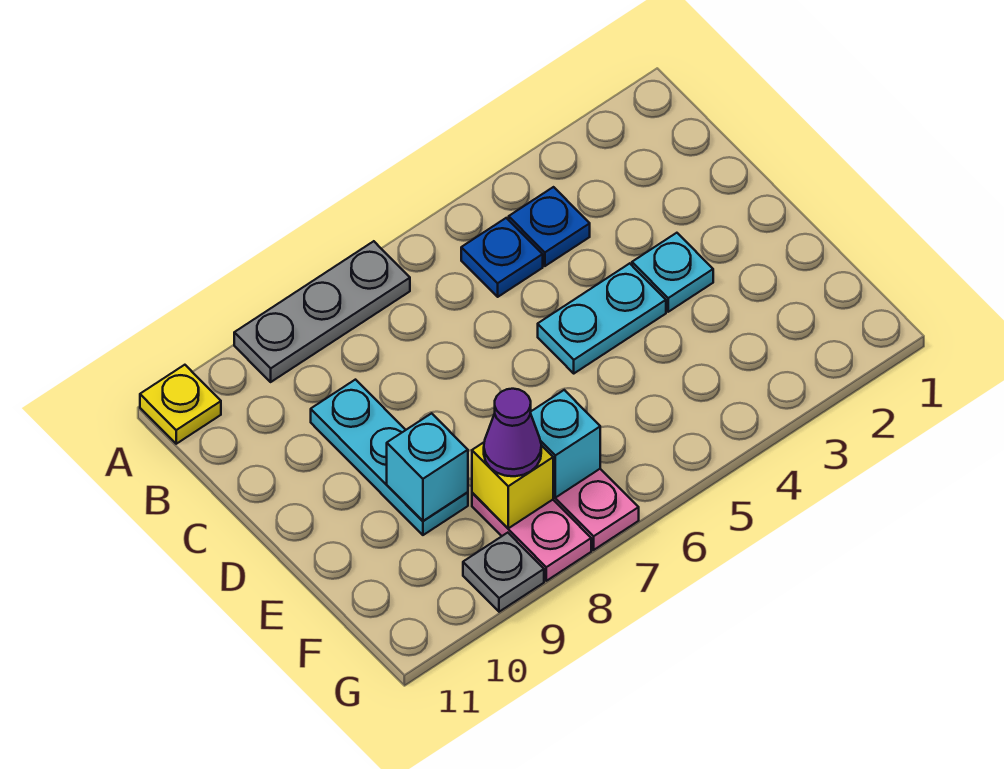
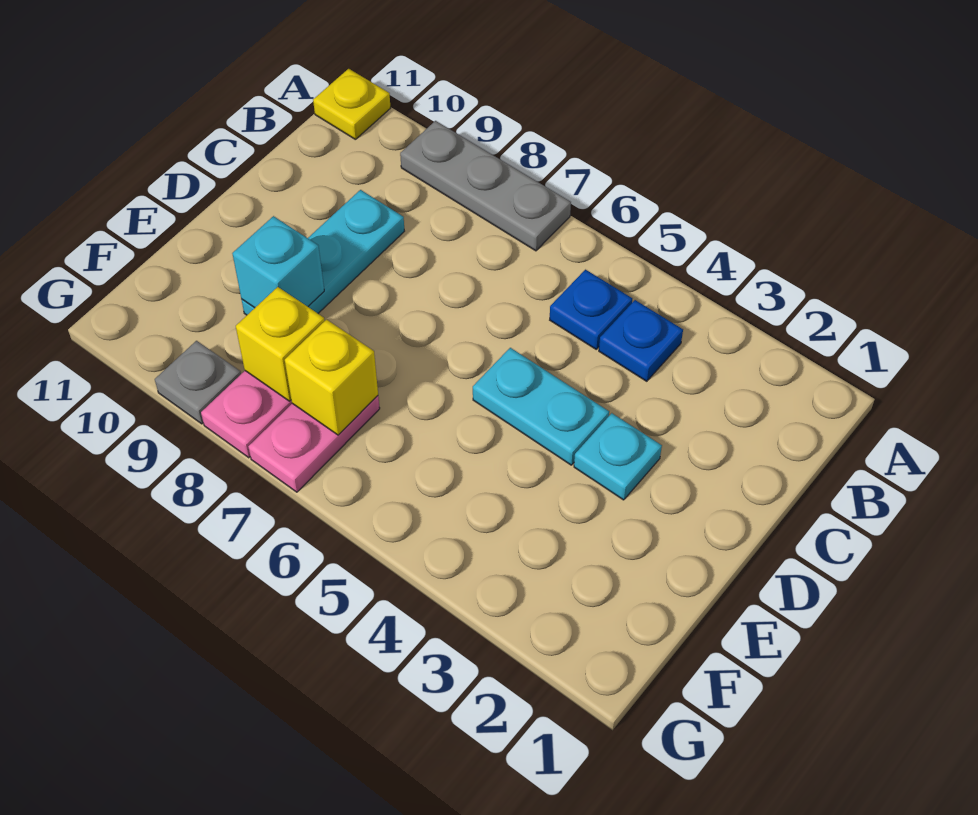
cyan 1x1 brick [530,390,600,498] -> yellow 1x1 brick [285,320,378,435]
purple 1x1 cone [484,389,541,476] -> none

